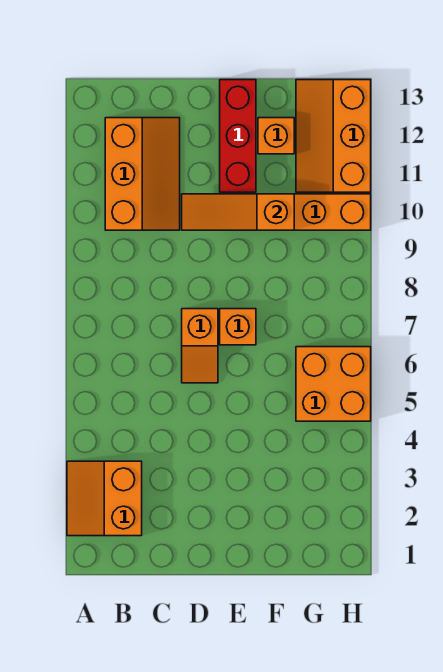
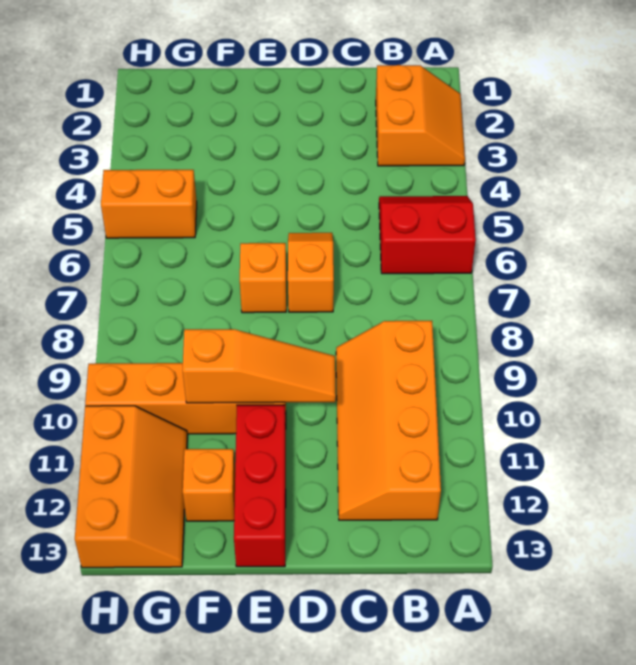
none -> red 2x2 slope [379,196,476,274]
orange 2x3 slope [105,118,180,230] -> orange 2x4 slope [336,321,441,520]
orange 2x2 brick [296,347,371,421] -> orange 1x2 brick [101,170,197,238]

